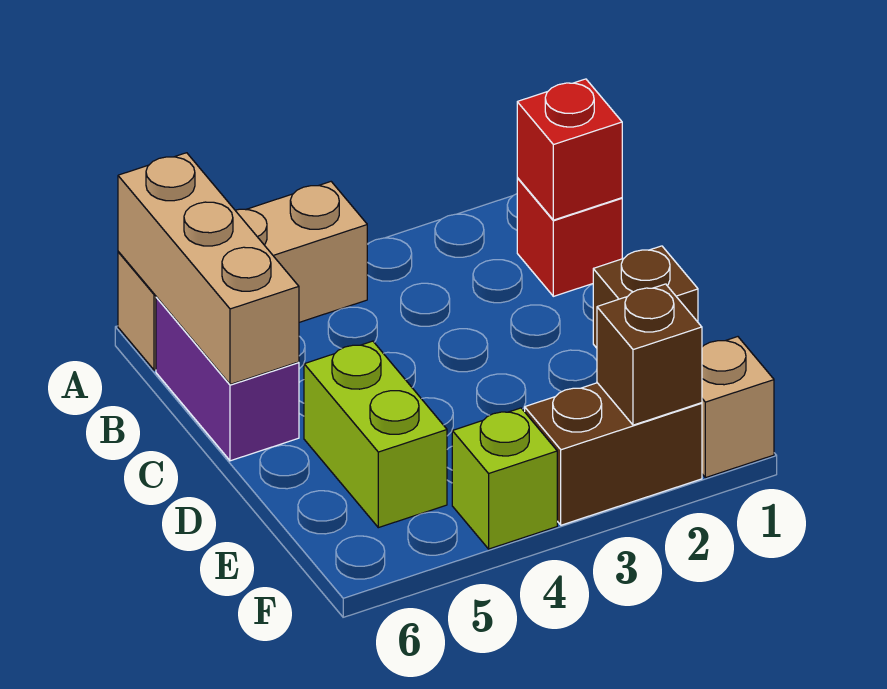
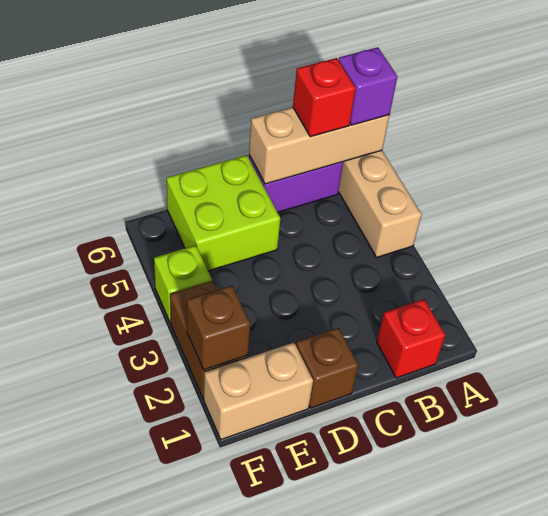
none -> purple 1x1 brick [339,47,397,125]
red 1x1 brick [517,79,622,220] -> red 1x1 brick moved to [293,58,356,137]
lime 1x2 brick [304,341,447,528] -> lime 2x2 brick [167,155,280,271]
tan 1x1 brick [702,337,774,478] -> tan 1x2 brick [204,343,313,440]

